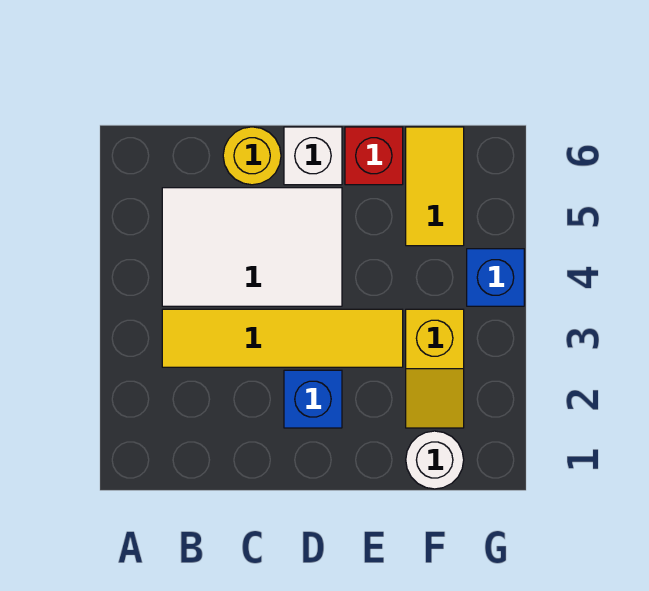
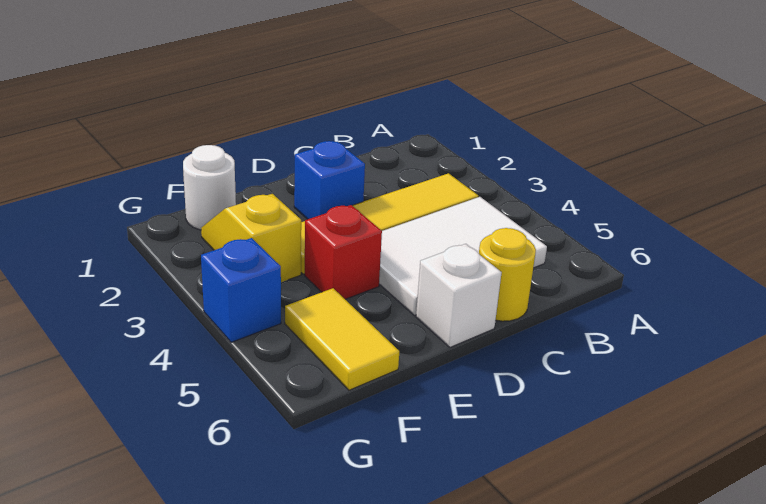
red 1x1 brick [345,127,403,185] -> red 1x1 brick moved to [305,205,382,299]

